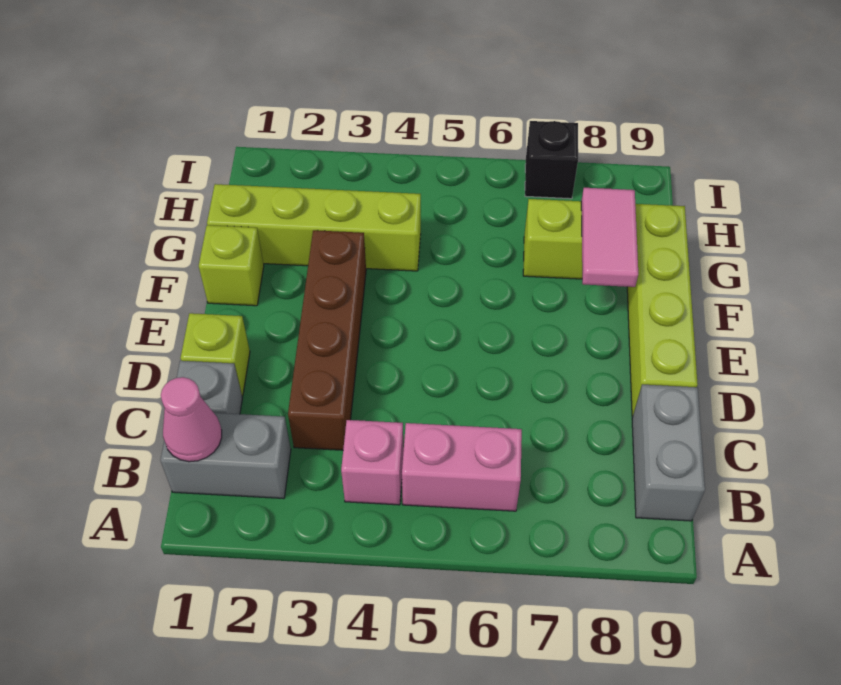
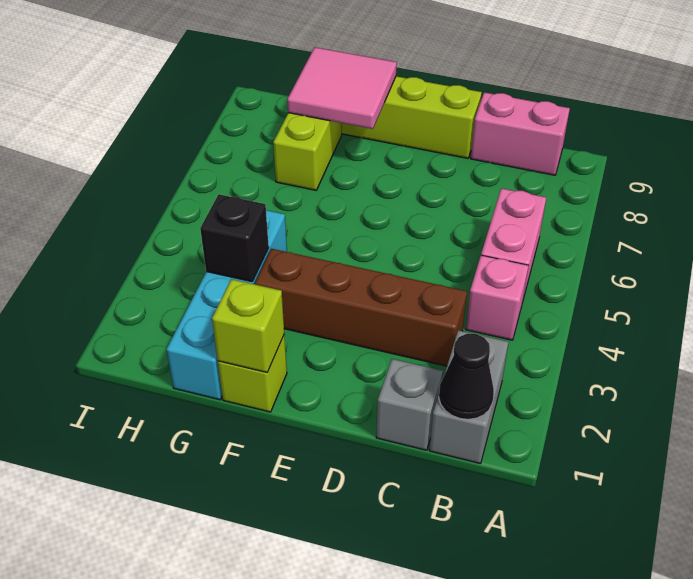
pink 1x1 cone [161,377,222,462] -> black 1x1 cone [439,334,494,419]
grey 1x2 brick [632,384,705,521] -> pink 1x2 brick [471,92,570,175]
lime 1x1 brick [181,313,250,396] -> lime 1x1 brick moved to [212,279,284,372]
pink 1x2 tile [581,188,638,287] -> pink 2x2 tile [287,47,397,129]
lime 1x4 brick [207,184,421,271] -> cyan 1x4 brick [166,210,287,400]
black 1x1 brick [525,121,578,199] -> black 1x1 brick moved to [200,194,269,282]

